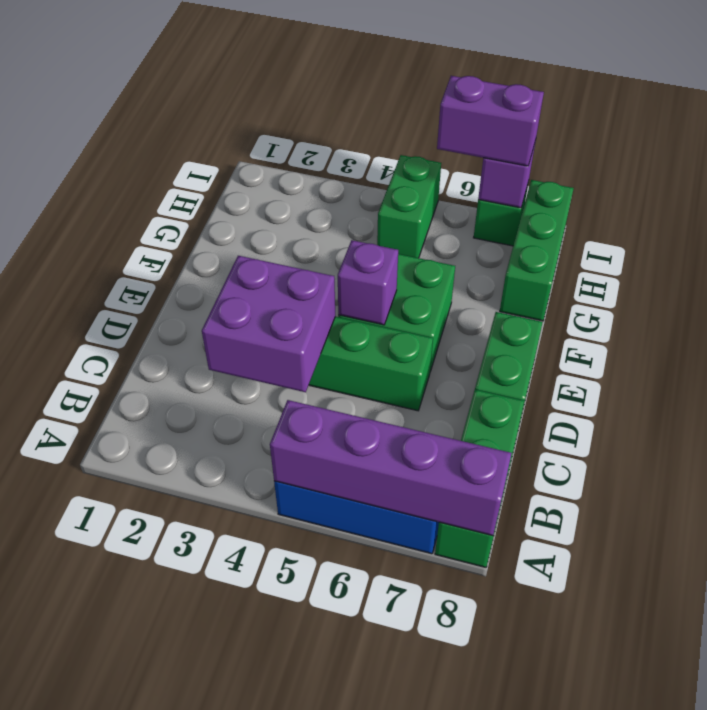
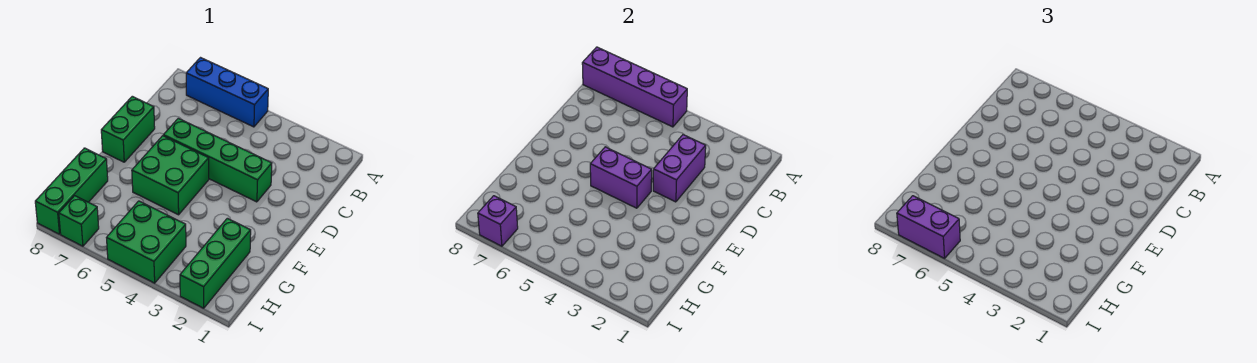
green 1x3 brick [435,390,524,567] -> green 1x3 brick moved to [180,218,251,308]
purple 2x2 brick [202,256,335,392] -> purple 1x2 brick [653,135,706,202]
purple 1x1 brick [338,240,398,325] -> purple 1x2 brick [590,147,652,208]
green 1x2 brick [377,155,441,258] -> green 2x2 brick [107,201,186,283]

